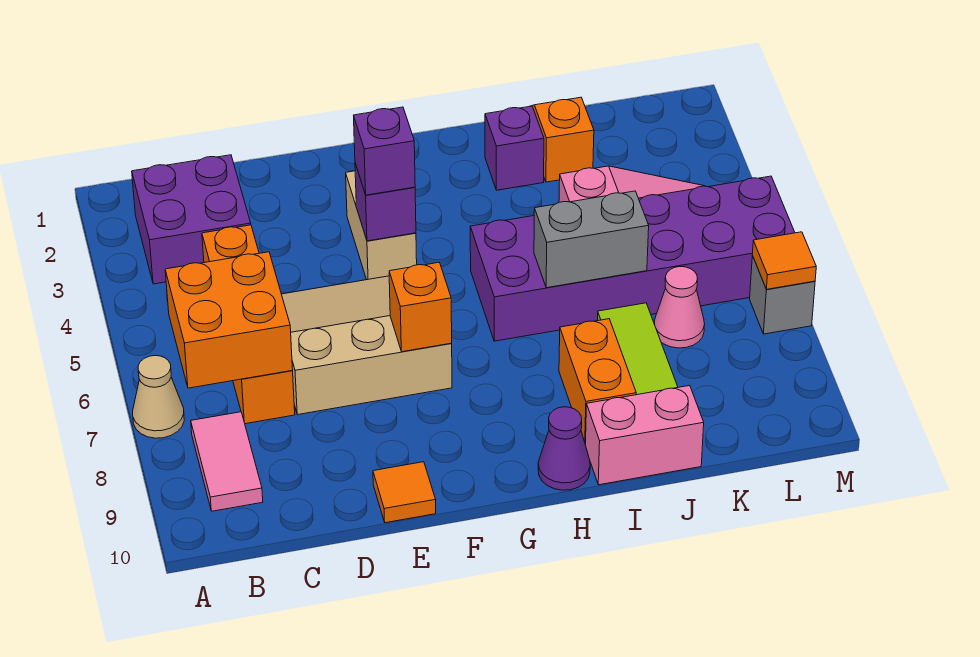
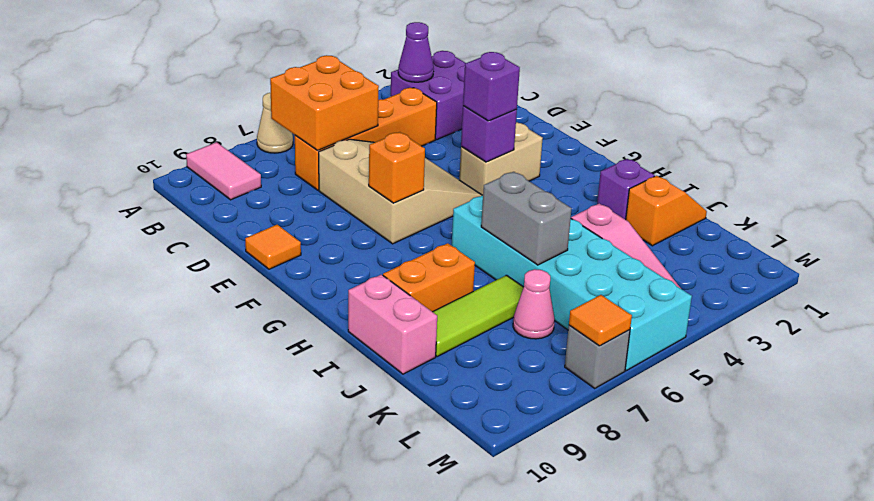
pink 1x2 tile [191,412,263,511] -> pink 1x2 tile turned to [186,142,261,200]
purple 2x6 brick [470,176,795,341] -> cyan 2x6 brick [452,195,692,371]
purple 1x1 cone [538,407,590,490] -> purple 1x1 cone moved to [398,22,434,82]

